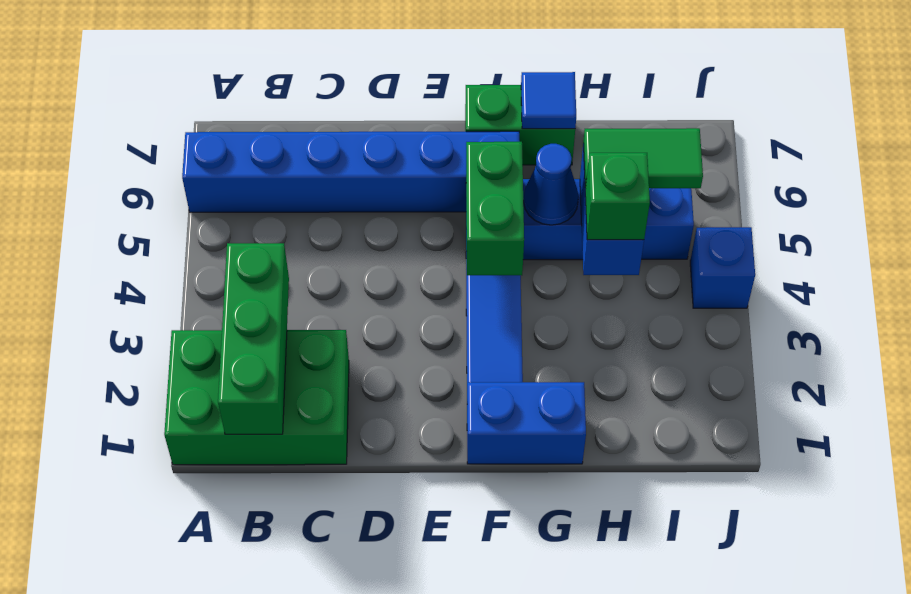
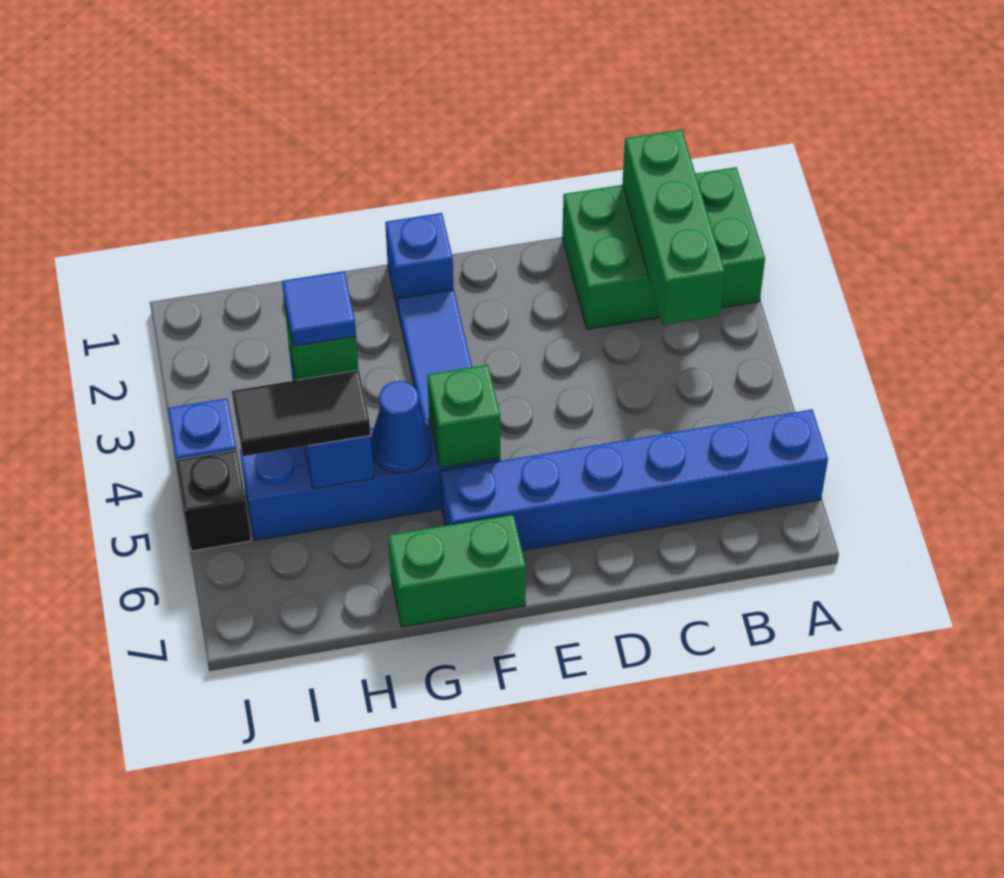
blue 1x2 brick [467,382,586,464] -> blue 1x1 brick [385,213,454,310]
green 1x2 brick [466,142,524,275] -> green 1x1 brick [427,365,500,468]
blue 1x1 tile [521,72,576,129] -> blue 1x1 tile moved to [282,271,356,346]
green 1x2 tile [583,128,703,188] -> black 1x2 tile [232,370,371,456]
none -> black 1x1 brick [176,450,251,551]

